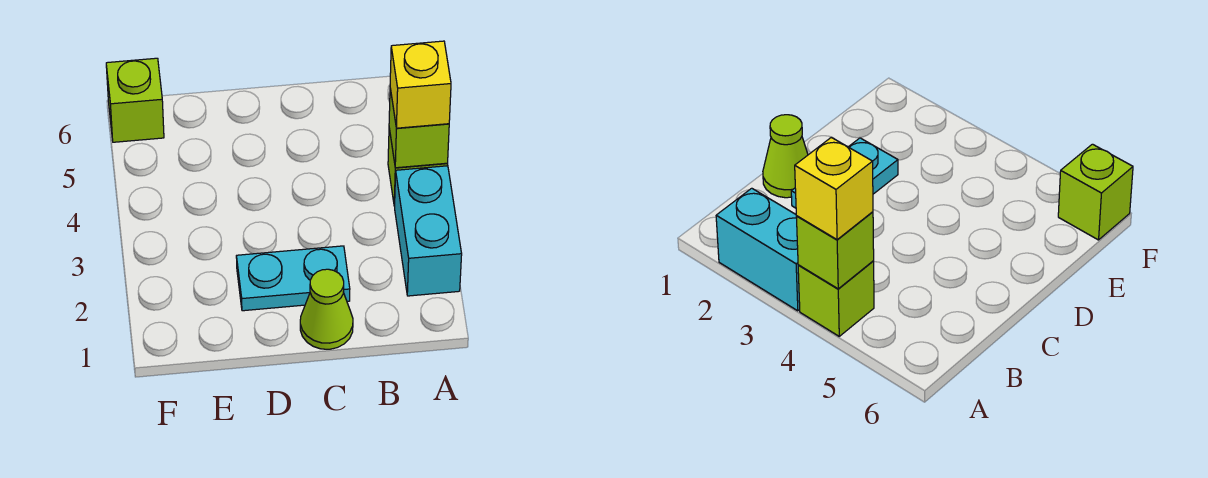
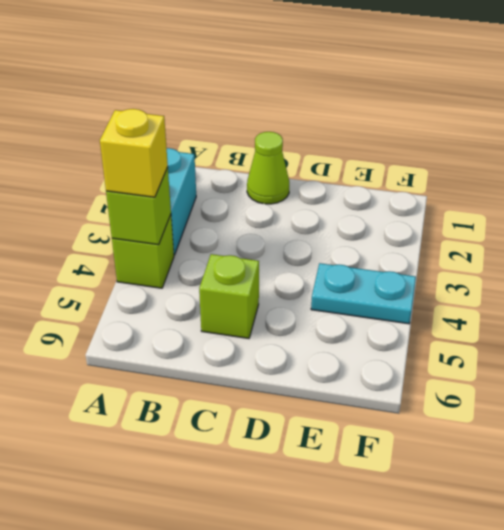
cyan 1x2 plate [236,246,350,311] -> cyan 1x2 plate moved to [311,263,416,324]
lime 1x1 brick [106,58,164,142] -> lime 1x1 brick moved to [199,254,259,338]

